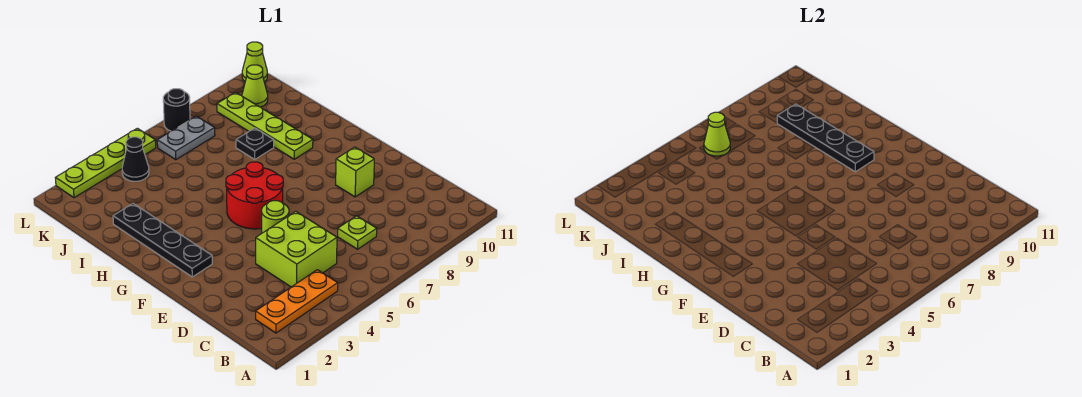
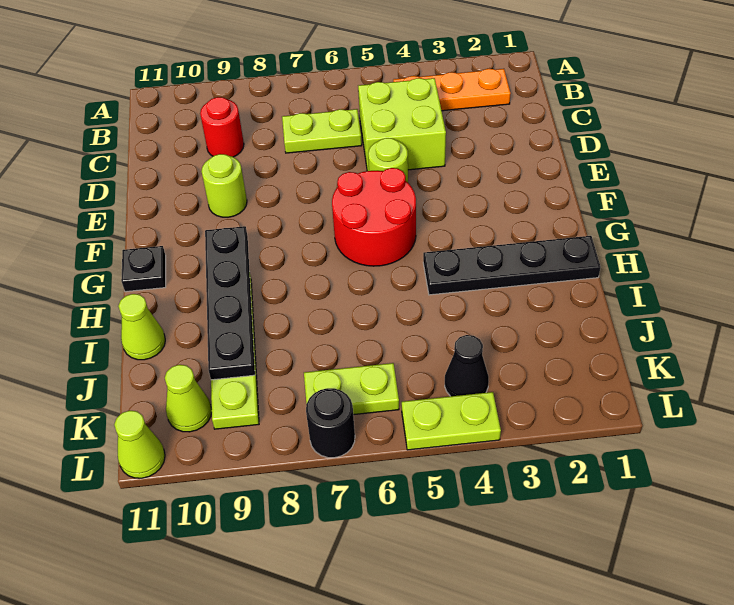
lime 1x1 plate [338,216,377,249] -> lime 1x2 plate [282,109,362,153]
none -> red 1x1 round brick [200,97,244,157]
lime 1x1 brick [336,147,374,197] -> lime 1x1 round brick [201,154,247,217]
black 1x4 plate [113,204,212,277] -> black 1x4 plate turned to [423,236,601,295]
black 1x1 plate [236,128,274,159] -> black 1x1 plate moved to [121,246,166,292]
grey 1x2 plate [157,116,215,160] -> lime 1x2 plate [304,363,399,415]
lime 1x1 cone [704,112,730,156] -> lime 1x1 cone moved to [118,294,165,360]
lime 1x4 plate [56,128,156,198] -> lime 1x2 plate [402,392,501,450]

